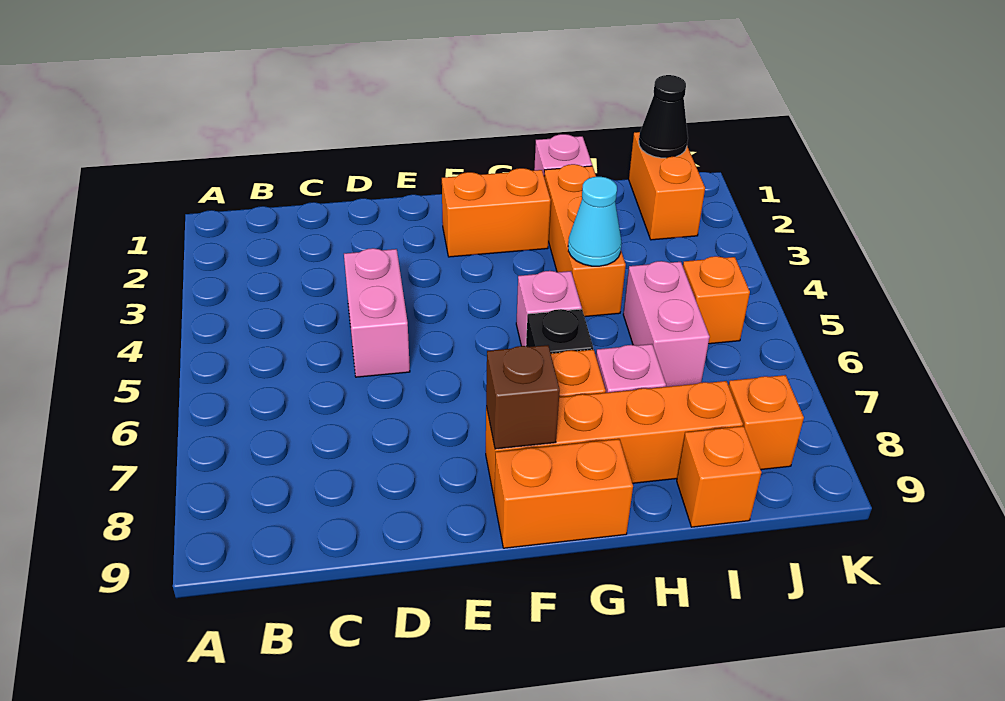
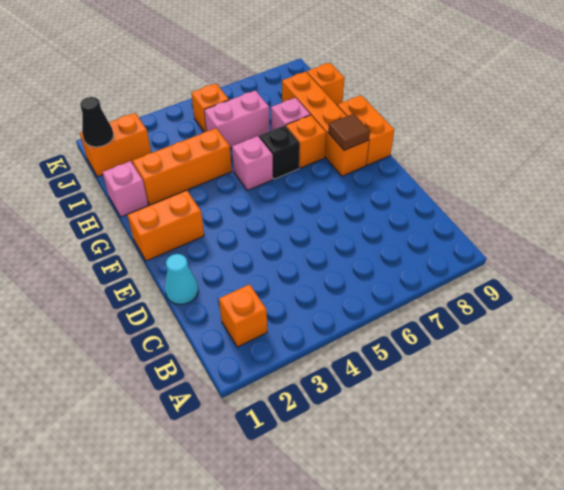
pink 1x2 brick [344,248,410,377] -> none
orange 1x2 brick [442,168,551,257] -> orange 1x2 brick turned to [128,190,204,261]
brown 1x1 brick [486,345,560,449] -> brown 1x1 tile [328,114,370,150]
cyan 1x1 cone [568,177,622,266] -> cyan 1x1 cone moved to [165,254,198,304]
orange 1x1 brick [728,375,804,470] -> orange 1x1 brick moved to [219,284,267,347]

